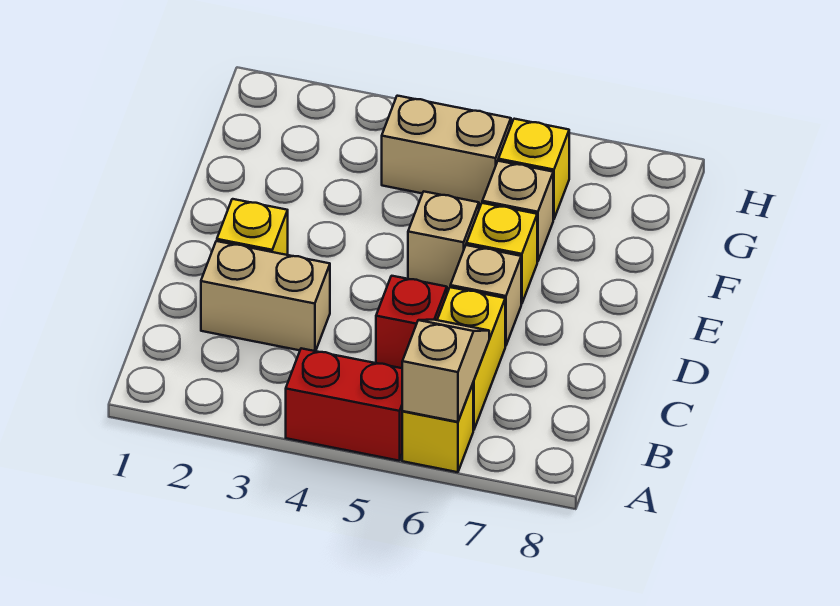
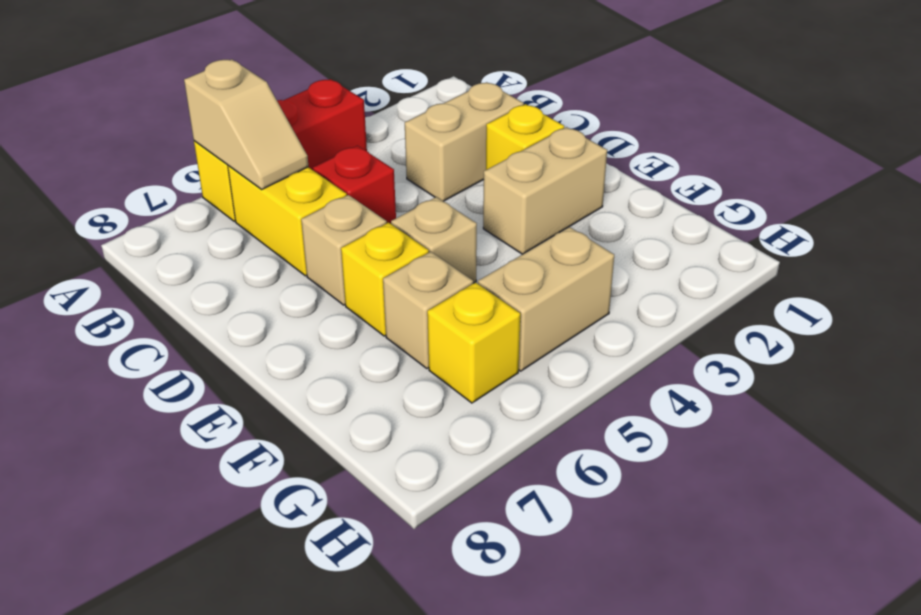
none -> tan 1x2 brick [483,127,607,254]

